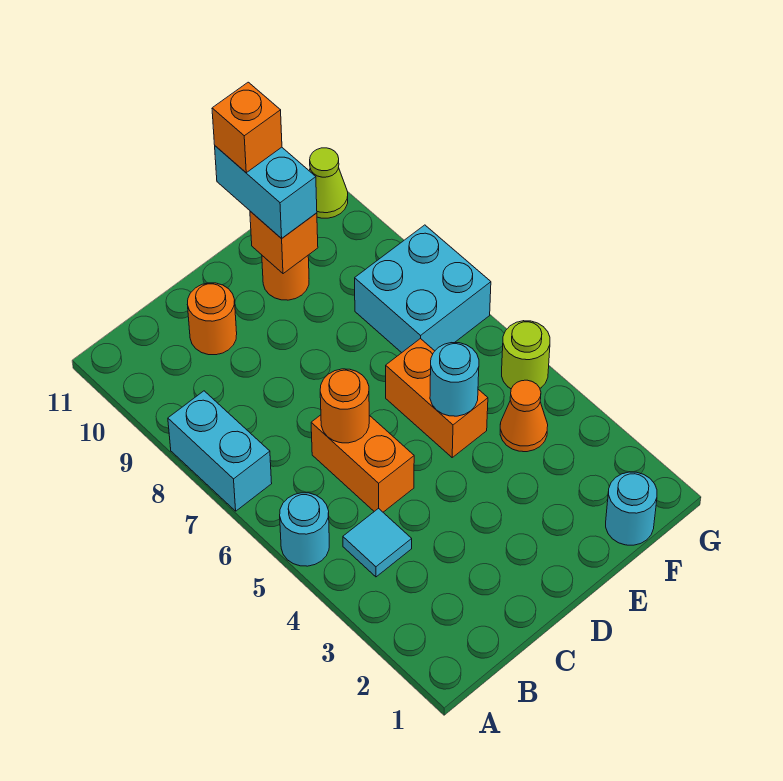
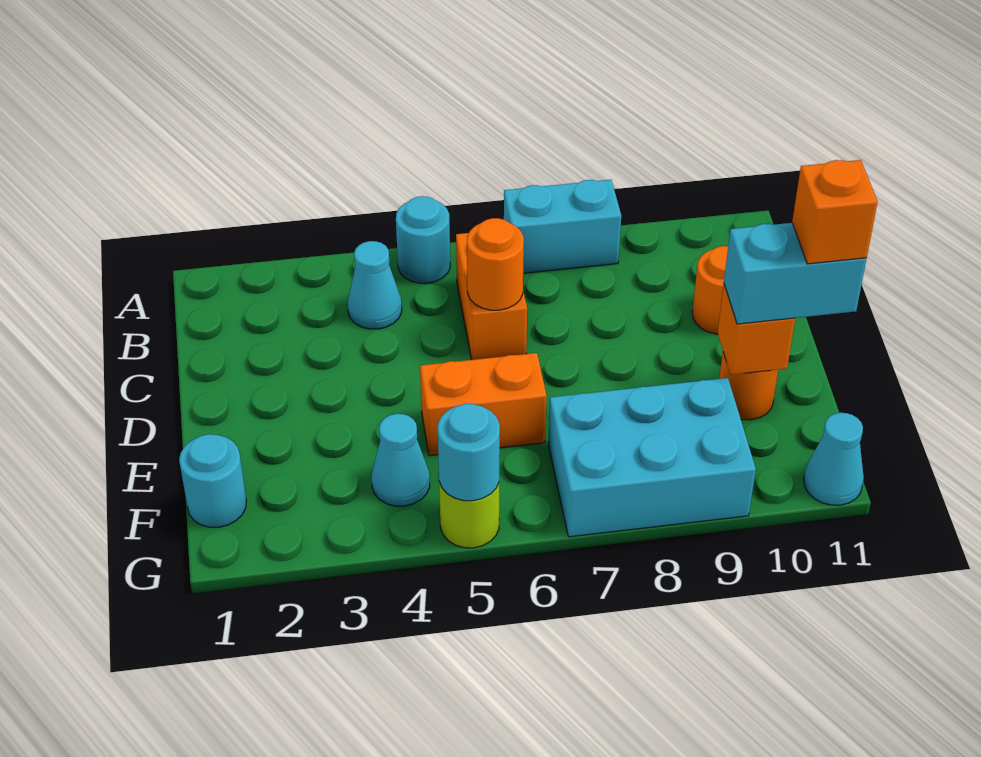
cyan 1x1 tile [343,508,412,577] -> cyan 1x1 cone [348,241,402,329]
orange 1x2 brick [311,415,414,512] -> orange 1x2 brick turned to [456,233,527,360]
cyan 1x1 round brick [430,343,479,416] -> cyan 1x1 round brick moved to [438,404,500,501]
orange 1x1 cone [500,380,548,452] -> cyan 1x1 cone [371,414,430,506]
cyan 2x2 brick [355,225,491,353] -> cyan 2x3 brick [548,378,756,537]
lime 1x1 cone [309,148,348,218] -> cyan 1x1 cone [804,413,864,505]

